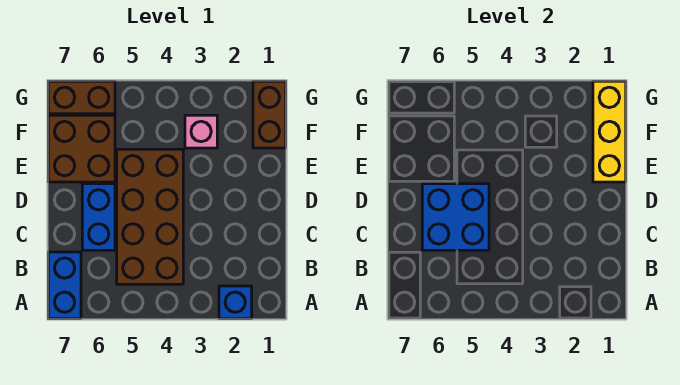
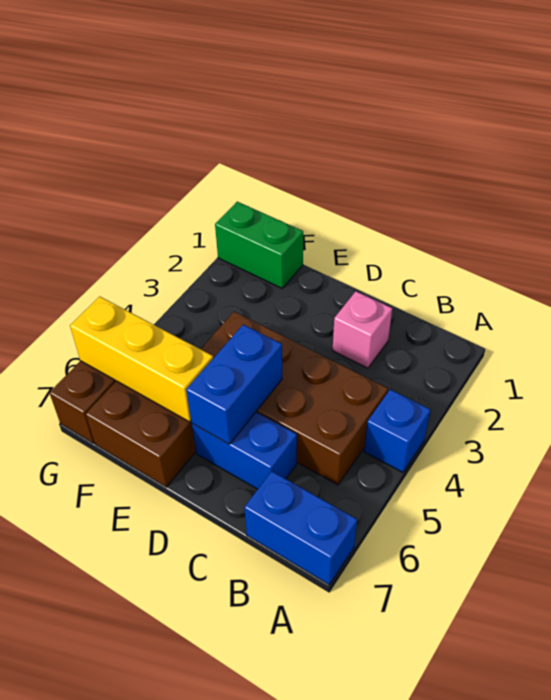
blue 1x1 brick [219,286,252,319] -> blue 1x1 brick moved to [364,389,431,472]
blue 2x2 brick [422,184,489,250] -> blue 1x2 brick [186,325,282,444]
yellow 1x3 brick [593,81,626,182] -> yellow 1x3 brick moved to [70,296,213,422]
brown 1x2 brick [253,81,286,148] -> green 1x2 brick [215,202,303,288]
pink 1x1 brick [185,115,217,148] -> pink 1x1 brick moved to [333,291,392,368]

